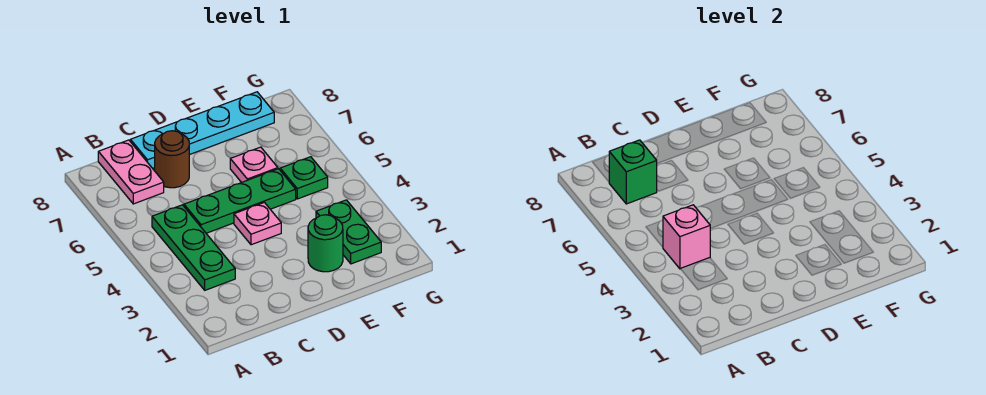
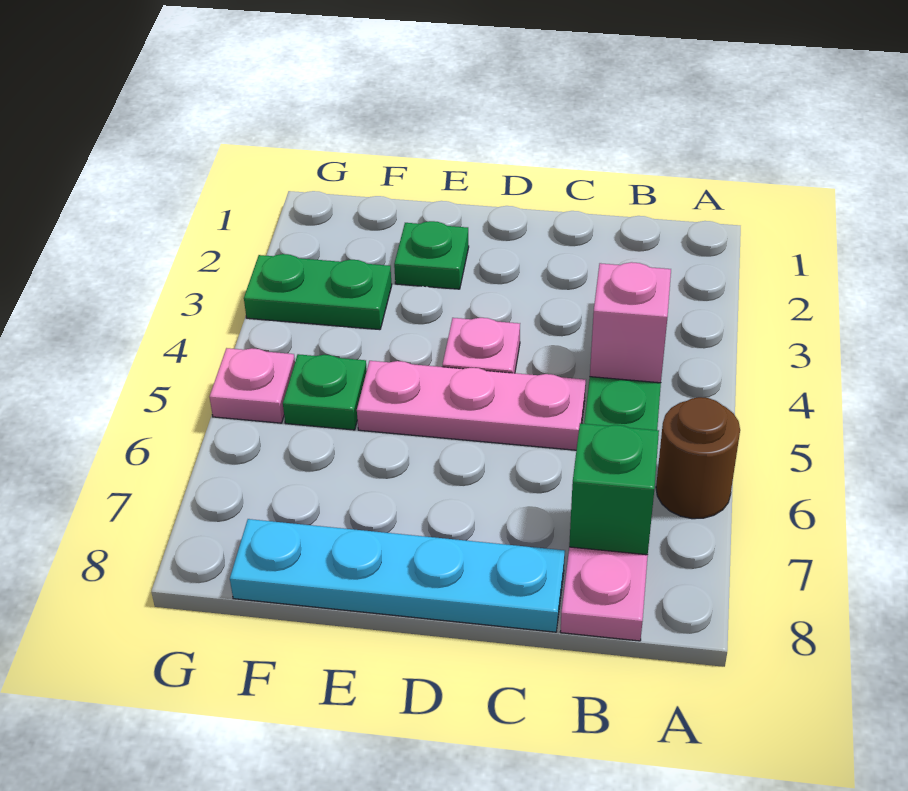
green 1x3 plate [184,169,296,233] -> pink 1x3 plate [357,361,586,450]
brown 1x1 round brick [155,131,189,188] -> brown 1x1 round brick moved to [656,397,740,519]
green 1x1 round brick [308,215,343,272] -> green 1x1 plate [394,221,469,289]
pink 1x1 plate [230,147,278,182] -> pink 1x1 plate moved to [210,348,295,423]
green 1x2 plate [316,200,381,264] -> green 1x2 plate turned to [244,254,392,330]

